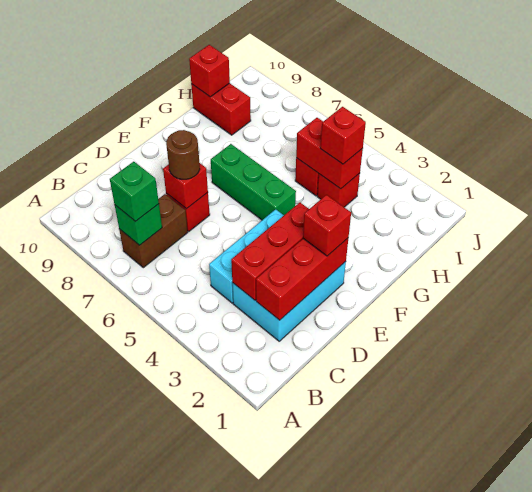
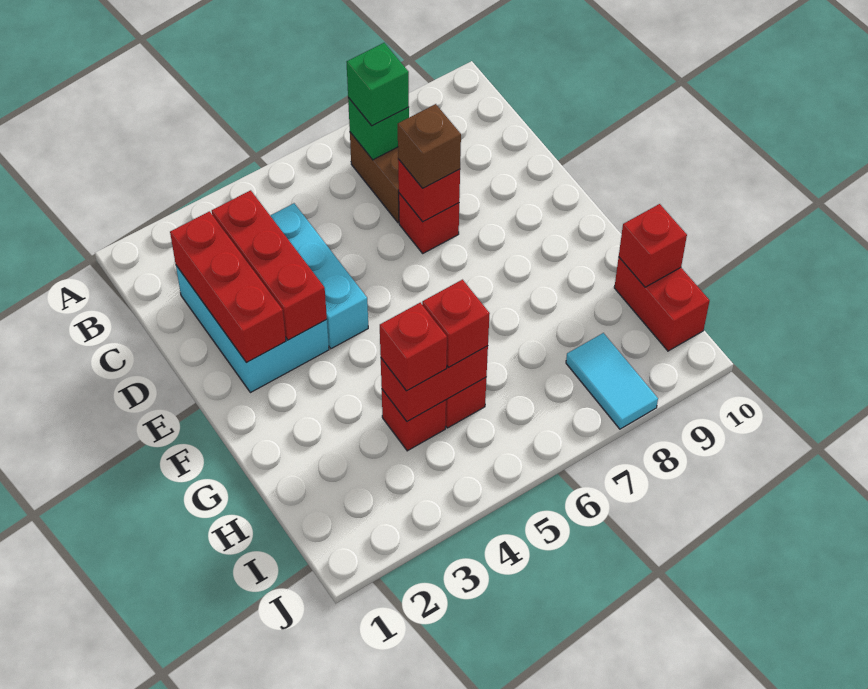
brown 1x1 round brick [166,130,200,179] -> brown 1x1 brick [398,104,461,188]
red 1x1 brick [303,195,351,256] -> red 1x1 brick moved to [422,280,490,367]
green 1x3 brick [211,144,296,220] -> none
red 1x2 brick [191,83,251,135] -> red 1x2 brick turned to [614,257,710,351]
none -> cyan 1x2 tile [566,333,658,429]

